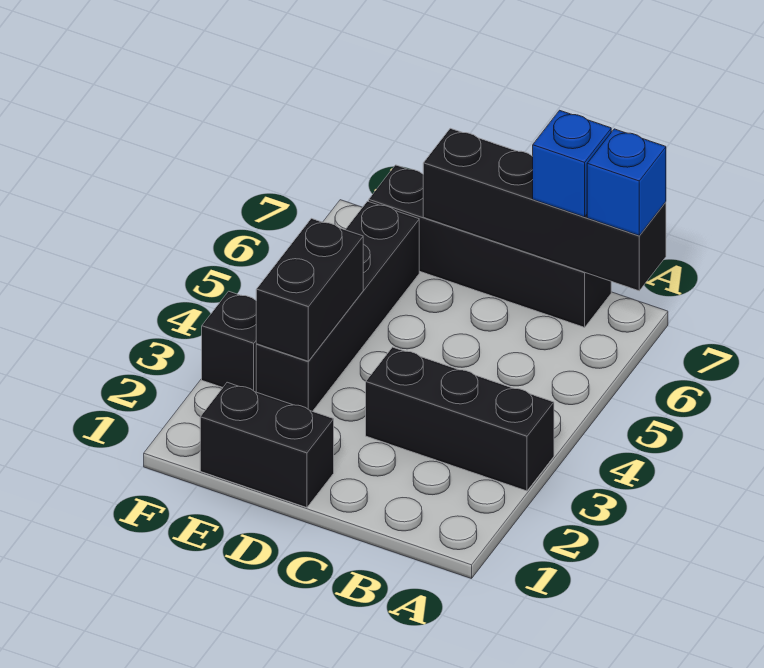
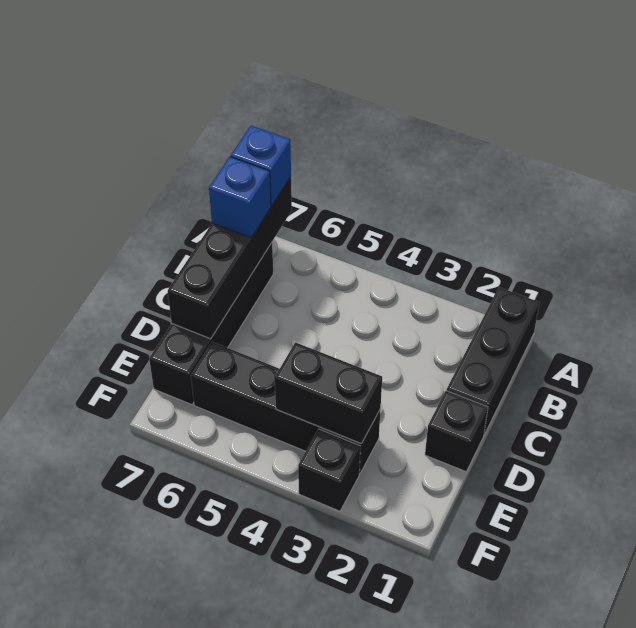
black 1x3 brick [366,347,554,491] -> black 1x3 brick moved to [447,287,540,435]
black 1x2 brick [200,382,334,508] -> black 1x1 brick [425,391,488,472]

